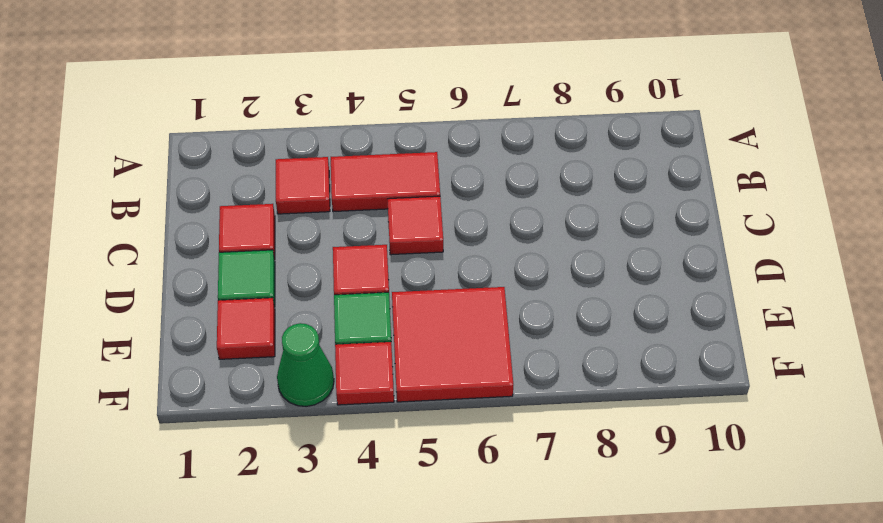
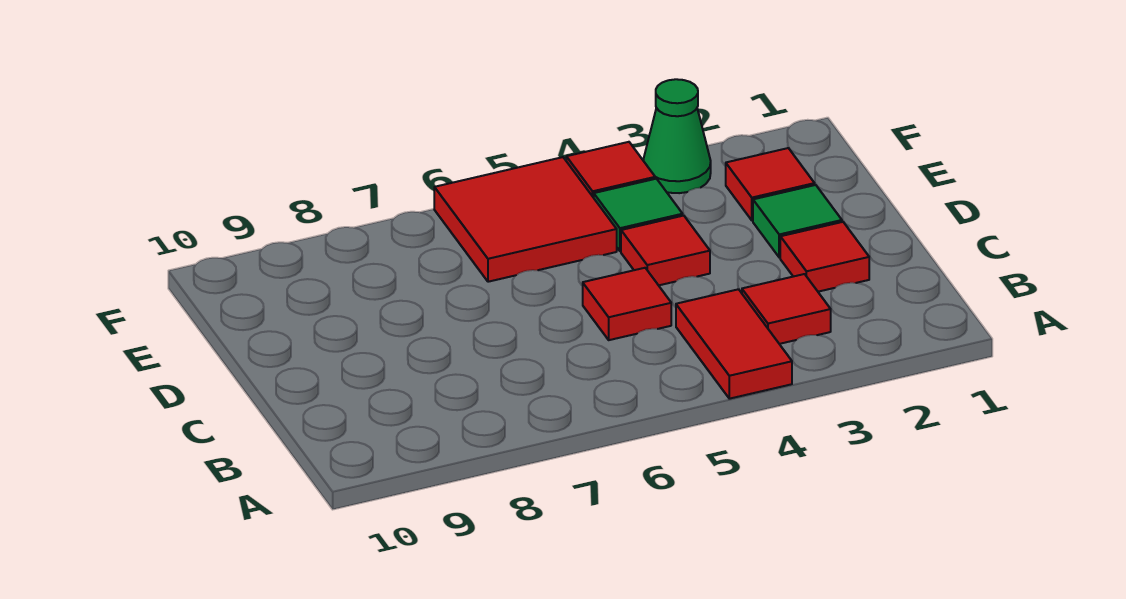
red 1x2 tile [331,152,440,212] -> red 1x2 tile turned to [676,289,792,399]

